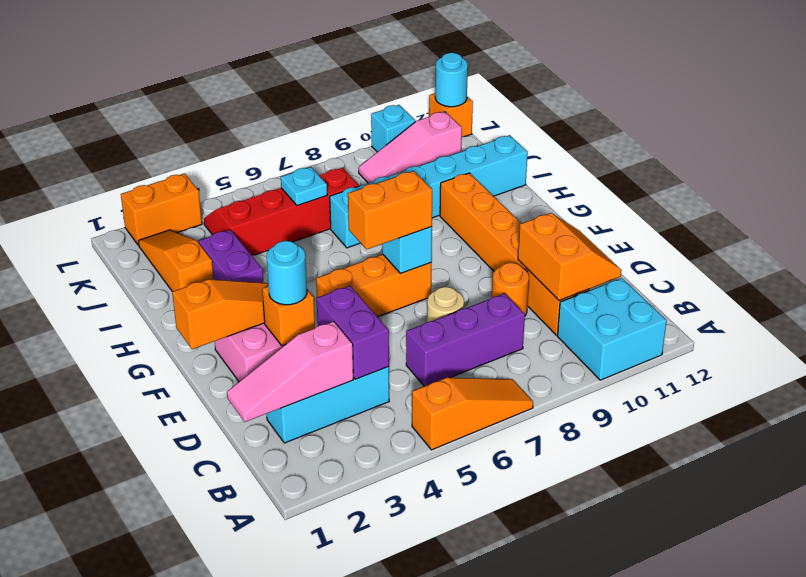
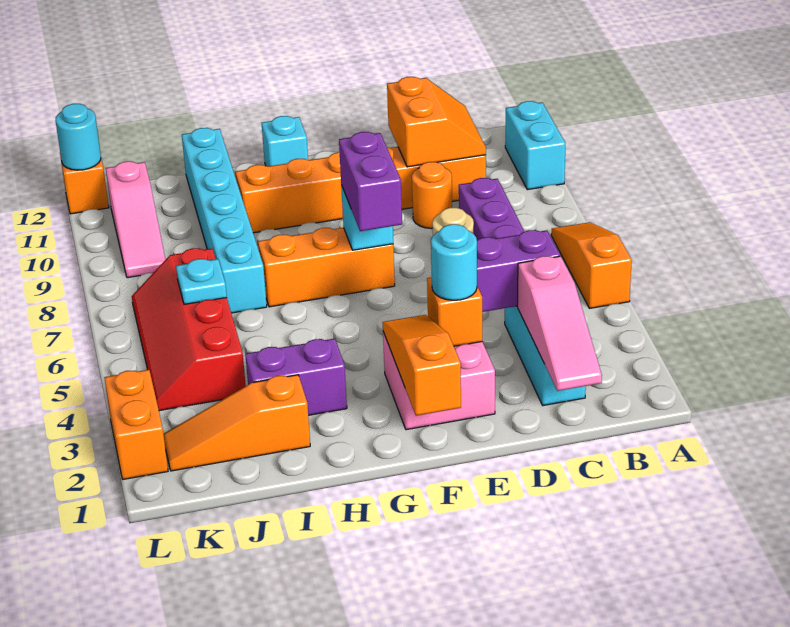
cyan 2x2 brick [557,278,667,380] -> cyan 1x2 brick [505,101,566,190]
orange 2x2 slope [518,213,622,301] -> orange 2x2 slope turned to [387,77,486,167]
orange 1x3 brick [316,254,431,317] -> orange 1x3 brick turned to [258,228,395,307]
orange 1x2 brick [348,171,432,250] -> purple 1x2 brick [339,132,402,231]
cyan 1x1 brick [371,105,415,152] -> cyan 1x1 brick moved to [262,116,308,166]

